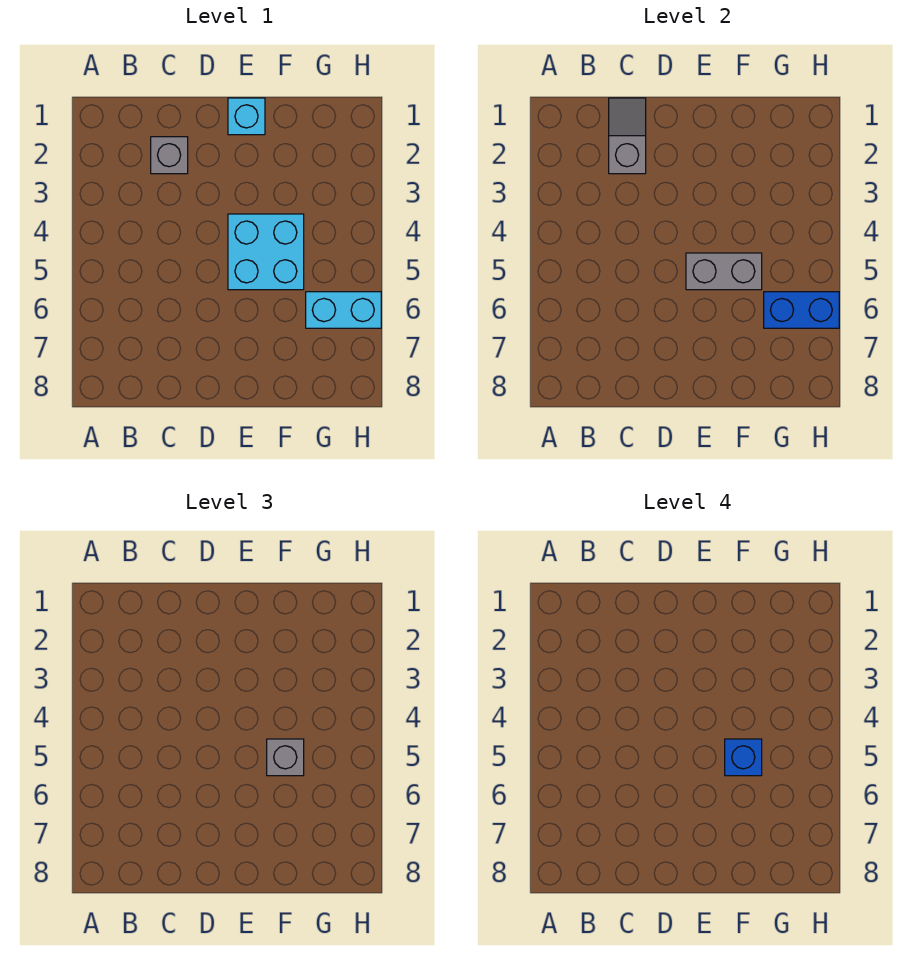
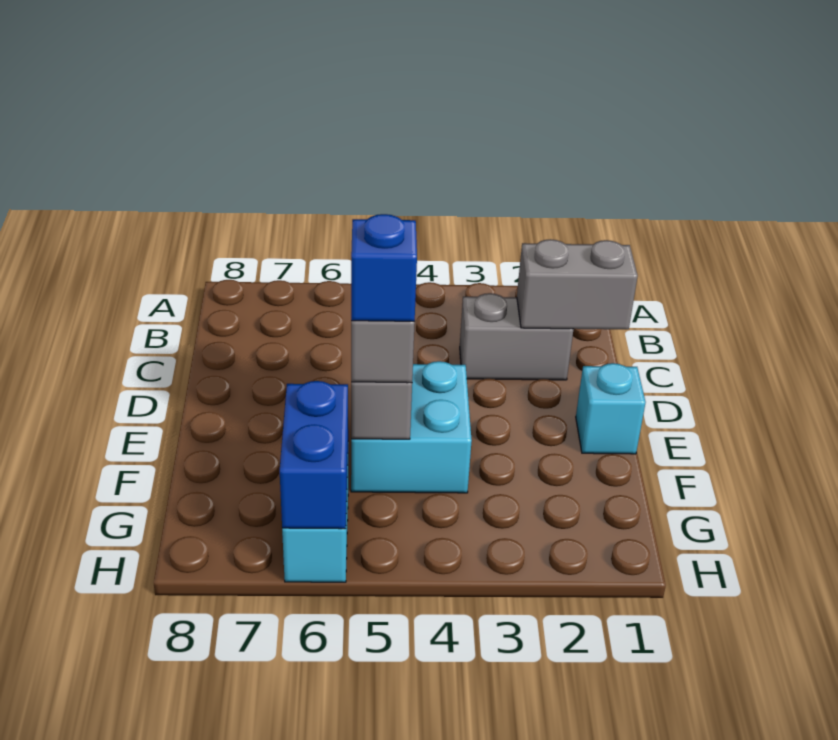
grey 1x2 slope [609,98,646,174] -> grey 1x2 brick [517,239,638,329]
grey 1x1 brick [151,137,188,174] -> grey 1x2 brick [460,293,573,380]

